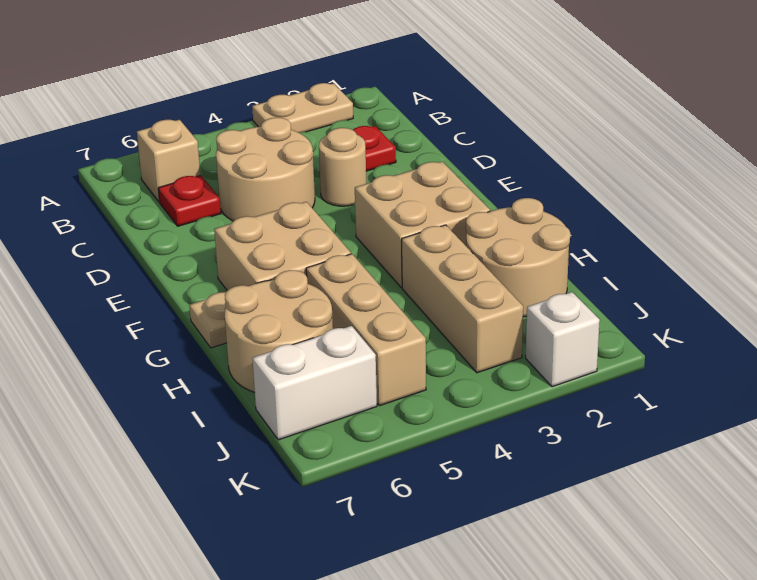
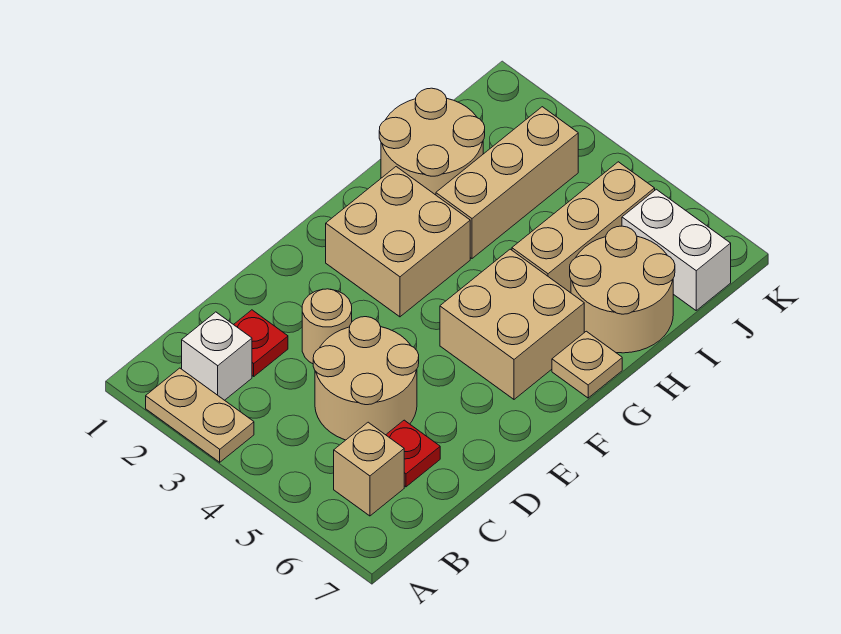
white 1x1 brick [526,292,600,387] -> white 1x1 brick moved to [182,312,252,400]

